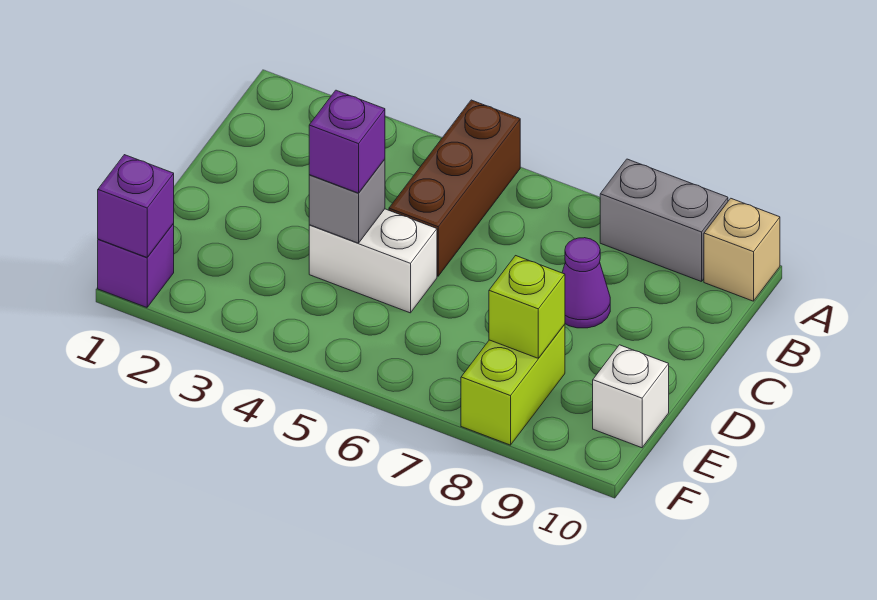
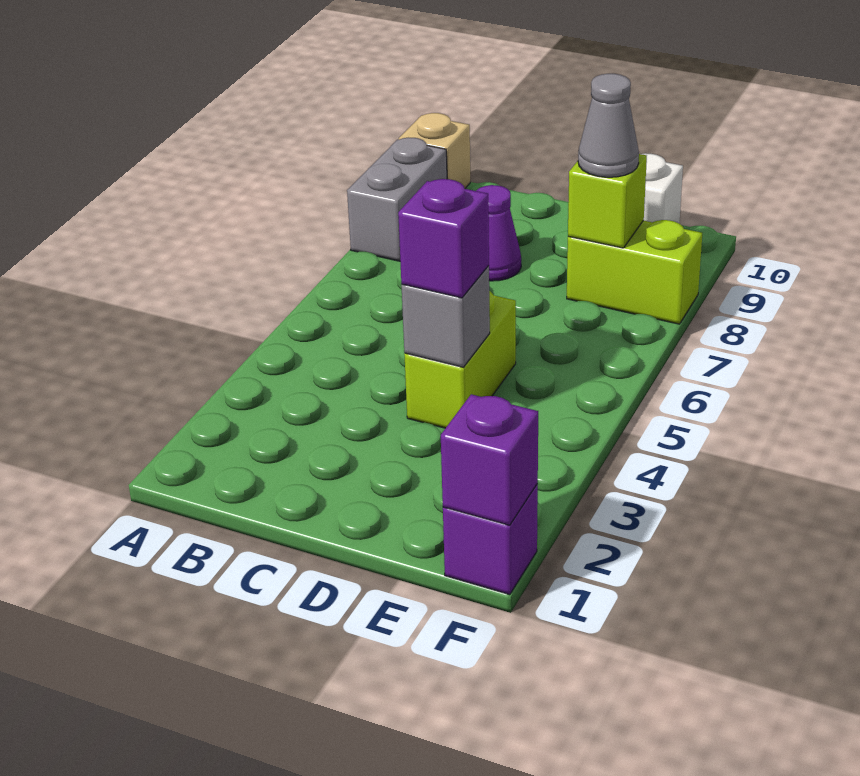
brown 1x3 brick [389,100,520,276] -> none
white 1x2 brick [309,209,437,313] -> lime 1x2 brick [404,291,516,428]
none -> grey 1x1 cone [578,74,639,177]

